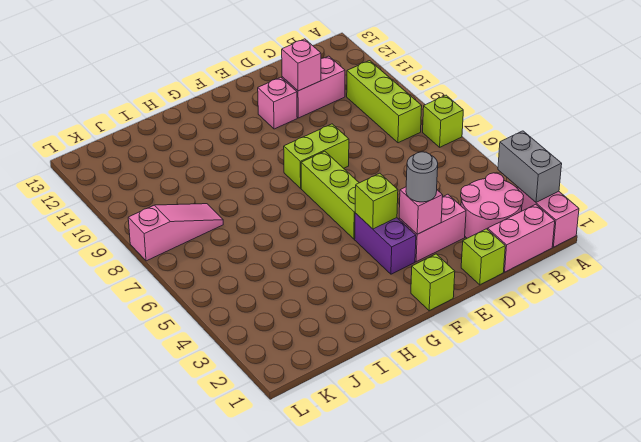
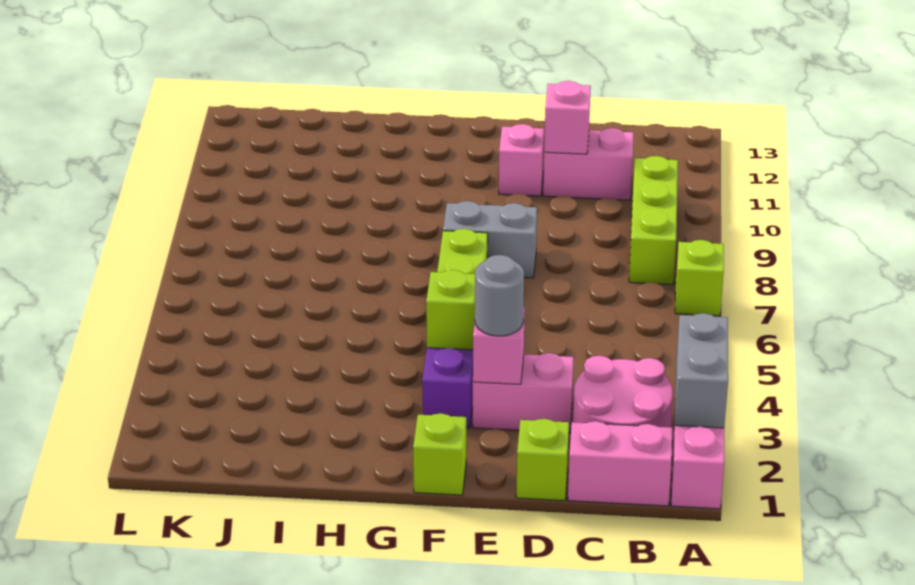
lime 1x2 brick [284,124,349,188] -> grey 1x2 brick [443,201,537,278]
pink 1x3 slope [128,204,223,261] -> none

